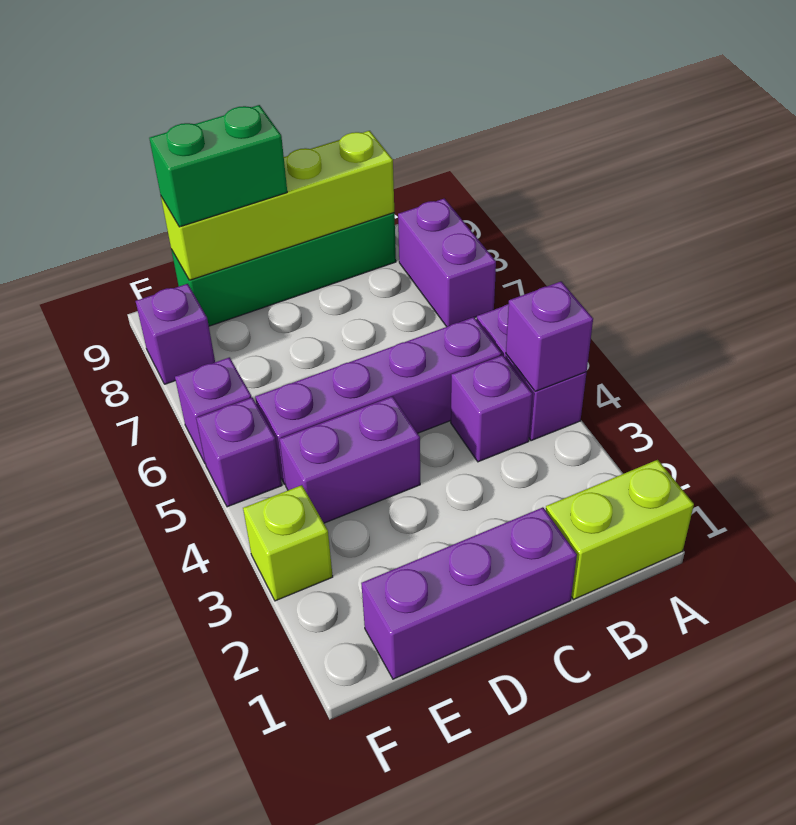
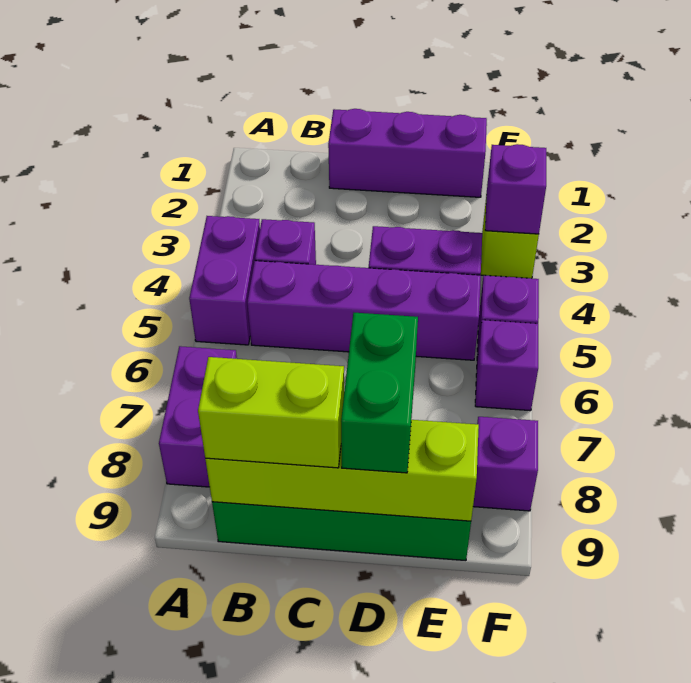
lime 1x2 brick [546,460,694,600] -> lime 1x2 brick moved to [198,357,344,468]
purple 1x1 brick [506,281,593,391] -> purple 1x1 brick moved to [485,144,546,234]
green 1x2 brick [149,105,287,227] -> green 1x2 brick turned to [341,313,418,473]

